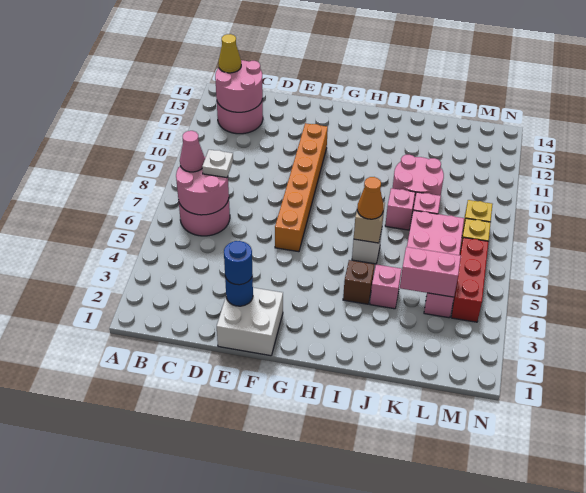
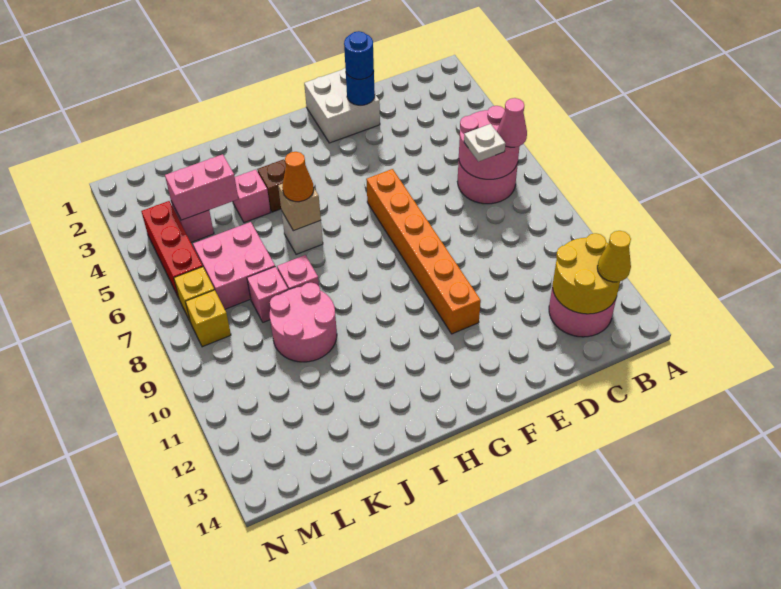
pink 2x2 round brick [215,60,263,112] -> yellow 2x2 round brick [553,233,620,314]

